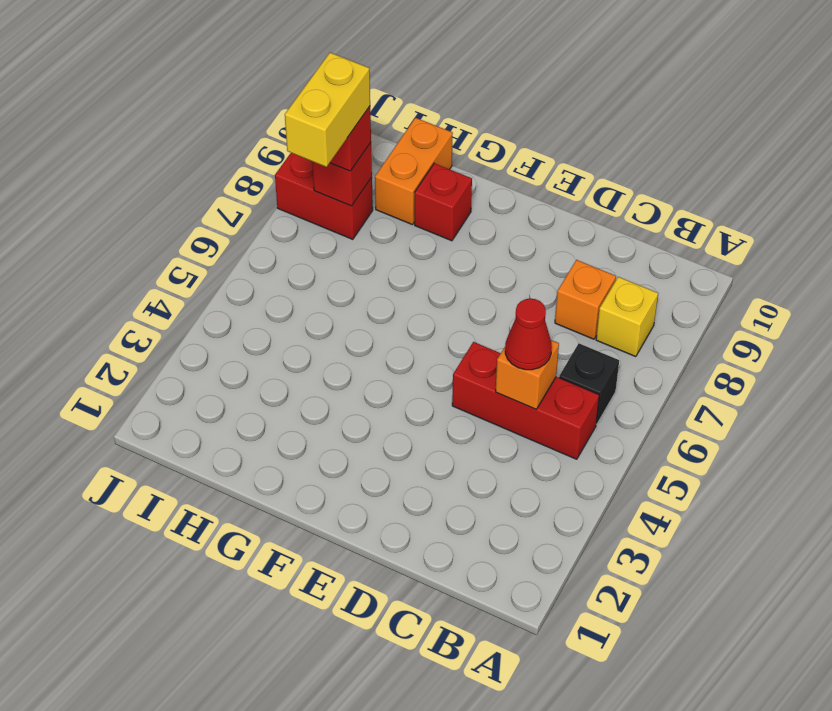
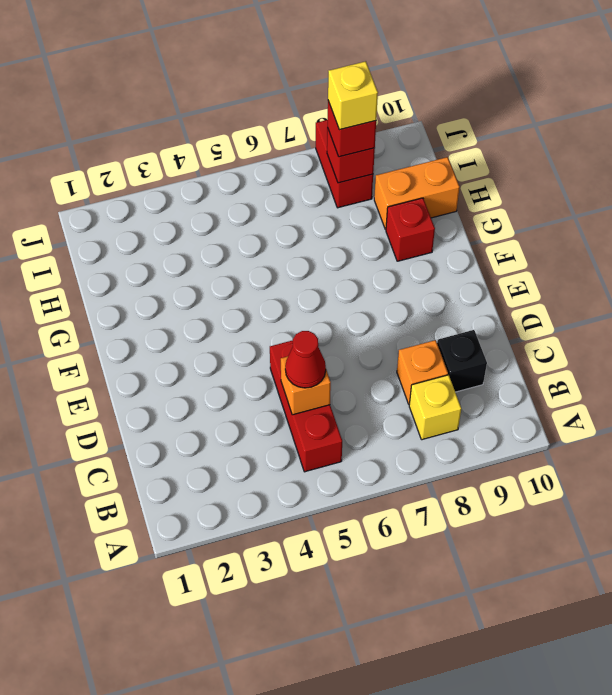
black 1x1 brick [559,343,619,424] -> black 1x1 brick moved to [437,330,487,392]
yellow 1x2 brick [285,53,370,167] -> yellow 1x1 brick [328,61,378,130]

